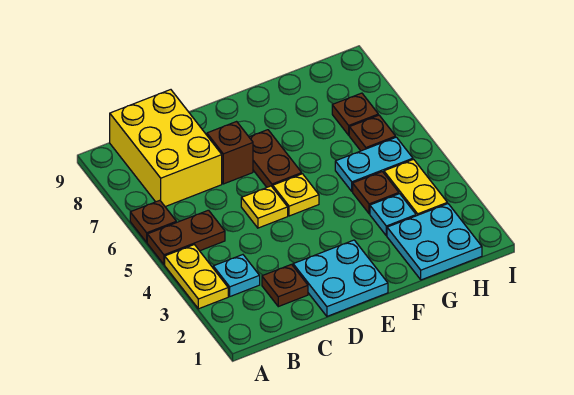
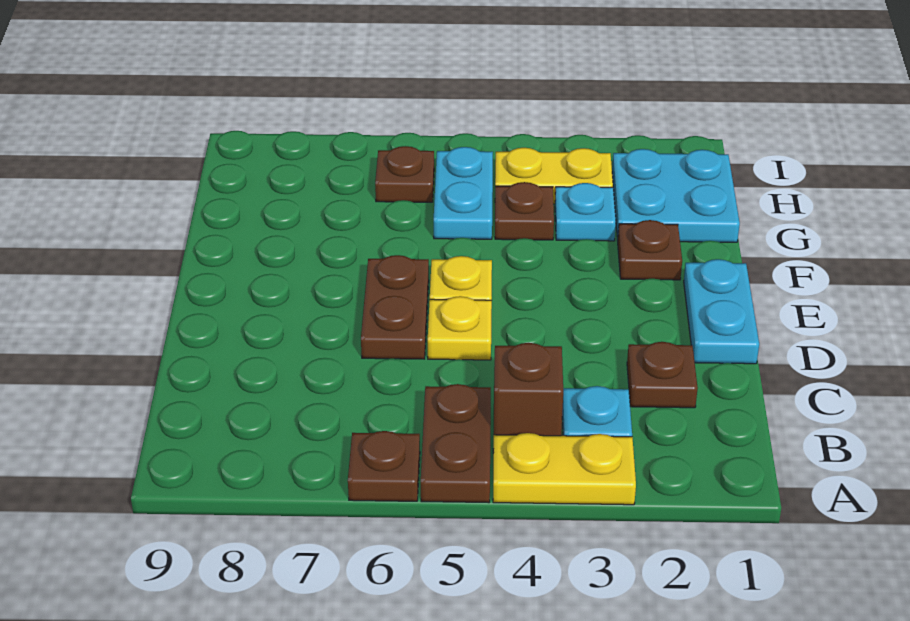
yellow 2x3 brick [110,90,222,207] -> none
cyan 2x2 plate [293,240,388,316] -> cyan 1x2 plate [684,259,759,364]
brown 1x1 brick [207,122,253,184] -> brown 1x1 brick moved to [493,343,563,452]
brown 1x2 plate [249,130,302,187] -> brown 1x2 plate turned to [361,255,429,359]
brown 1x1 plate [332,93,378,135] -> brown 1x1 plate moved to [618,220,682,280]

